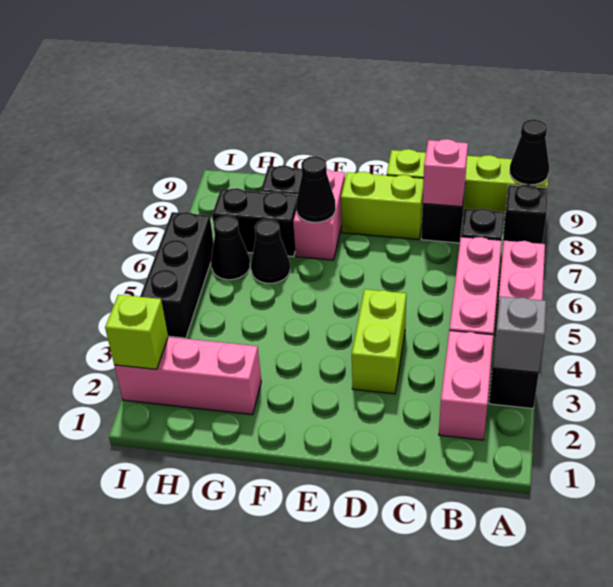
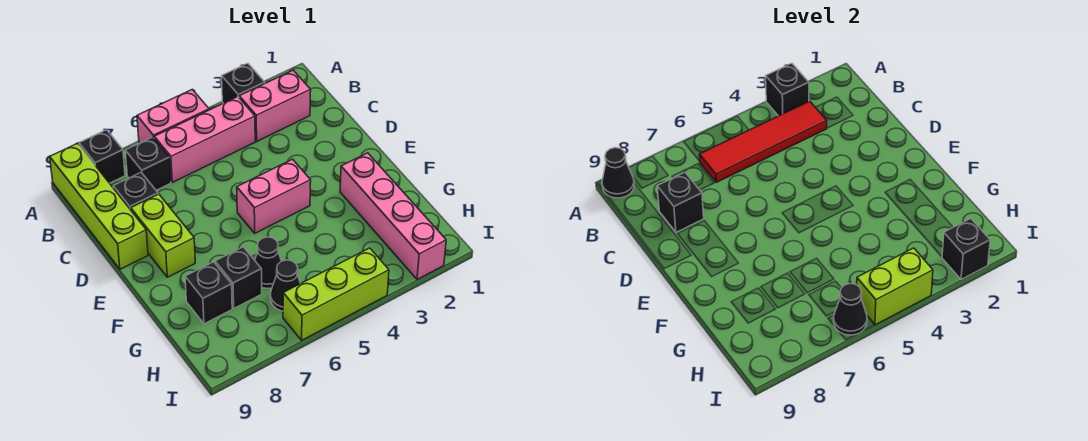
grey 1x1 brick [493,296,546,373] -> black 1x1 brick [766,63,809,116]
none -> red 1x4 tile [699,101,827,182]
pink 1x1 brick [423,139,468,207] -> black 1x1 brick [657,173,704,232]
lime 1x2 brick [352,289,406,394] -> lime 1x2 brick moved to [857,248,933,325]
pink 1x2 brick [293,169,345,260] -> pink 1x2 brick moved to [237,159,311,233]
black 1x1 cone [296,156,336,222] -> black 1x1 cone moved to [834,283,867,335]
pink 1x3 brick [114,337,261,415] -> pink 1x4 brick [340,153,446,279]
black 1x2 brick [212,188,298,257] -> black 1x1 brick [215,247,262,308]
lime 1x1 brick [105,295,168,369] -> black 1x1 brick [942,219,990,279]
black 1x3 brick [140,212,214,338] -> lime 1x3 brick [283,248,389,340]

